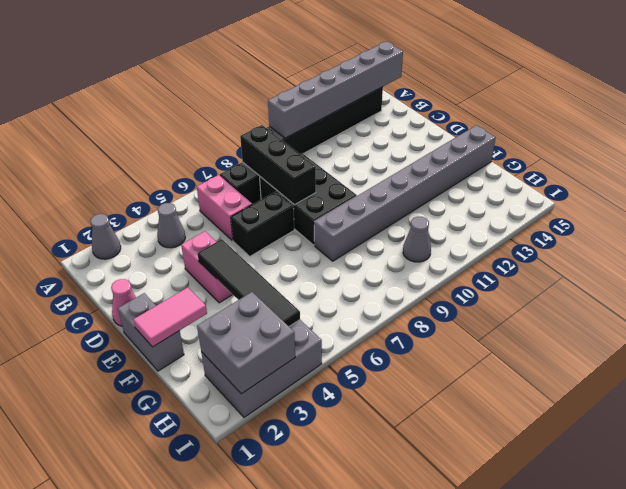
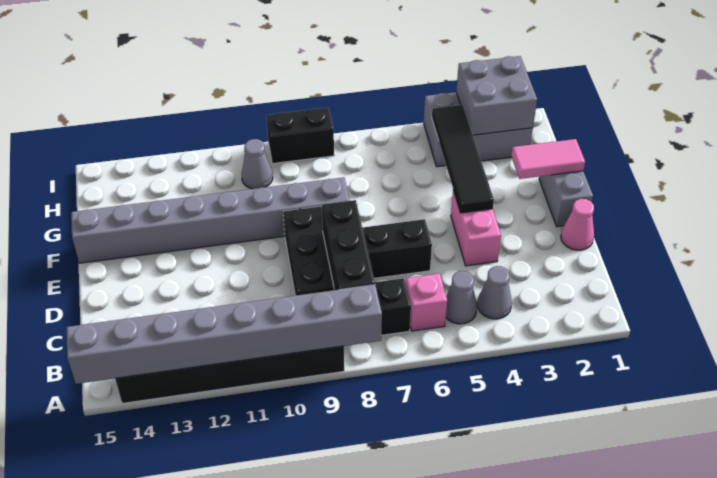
grey 1x1 cone [90,214,121,259] -> grey 1x1 cone moved to [446,271,477,324]
grey 1x6 brick [268,41,403,138] -> grey 1x8 brick [66,285,382,384]
pink 1x2 brick [197,175,252,240] -> pink 1x1 brick [406,273,447,331]
none -> black 1x2 brick [266,108,334,164]

